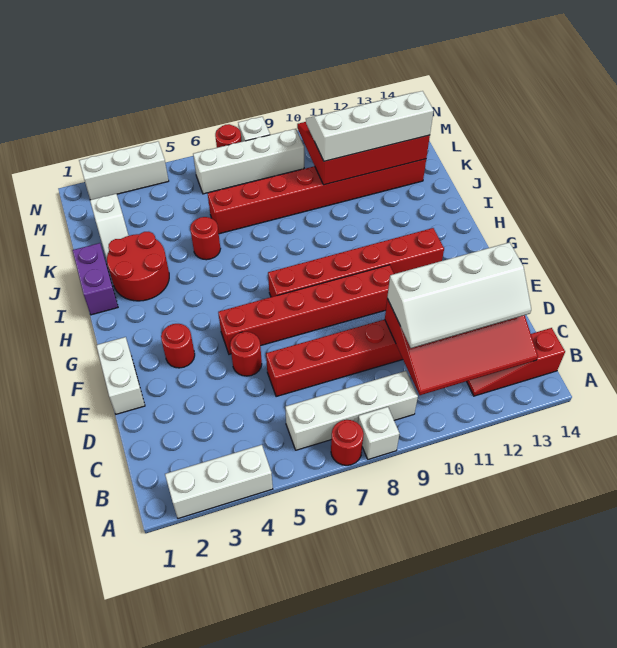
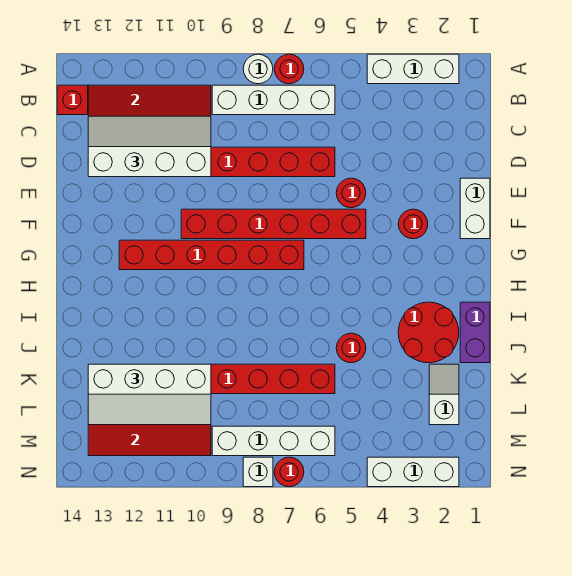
white 1x1 brick [358,407,400,459] -> white 1x1 round brick [243,54,273,84]

